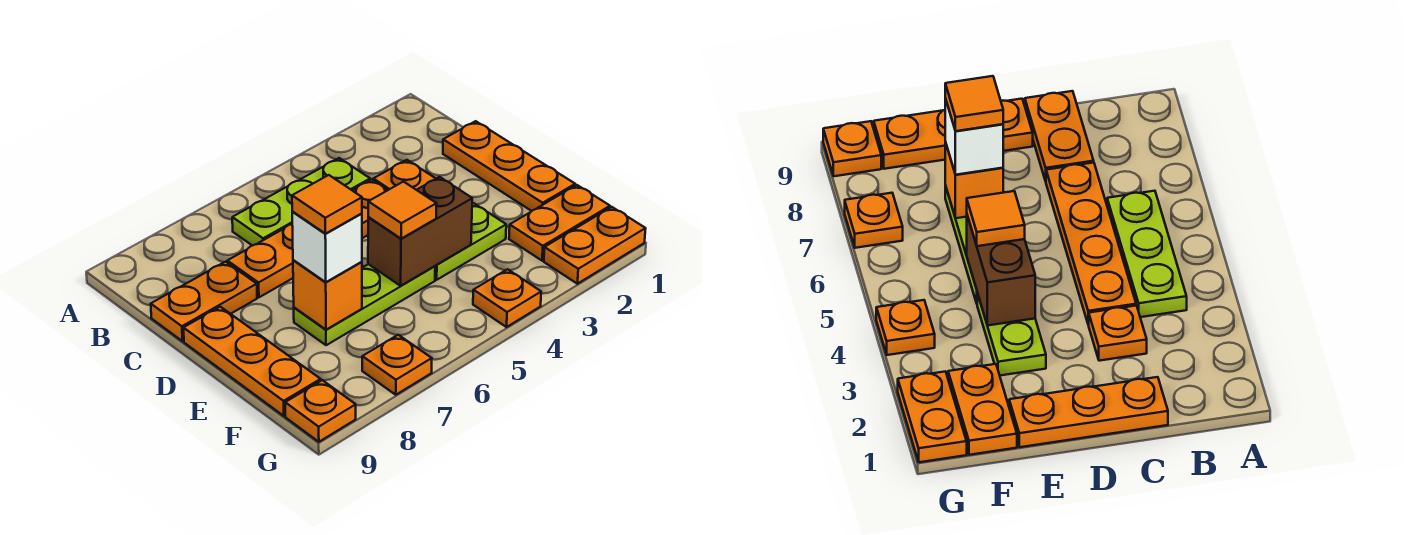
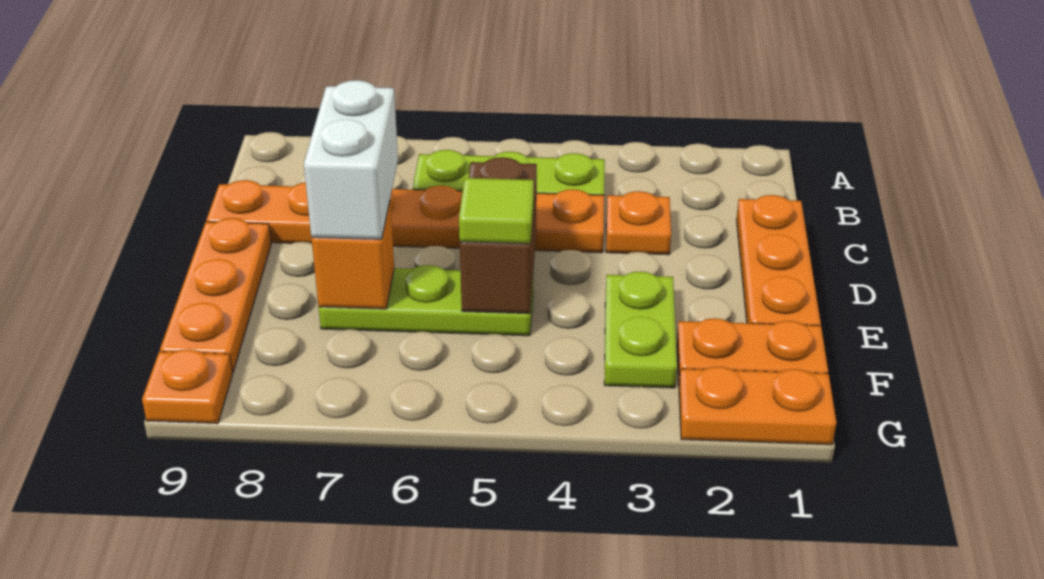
lime 1x2 plate [435,203,506,280] -> lime 1x2 plate turned to [604,271,677,388]
brown 1x2 brick [368,177,472,286] -> brown 1x2 brick turned to [460,157,537,314]
orange 1x1 tile [368,182,437,239] -> lime 1x1 tile [459,178,534,244]
white 1x1 brick [292,212,362,282] -> white 1x2 brick [304,80,398,239]
orange 1x1 tile [292,175,362,234] -> none
orange 1x1 plate [473,269,541,327] -> none
orange 1x1 plate [362,335,432,395] -> none

